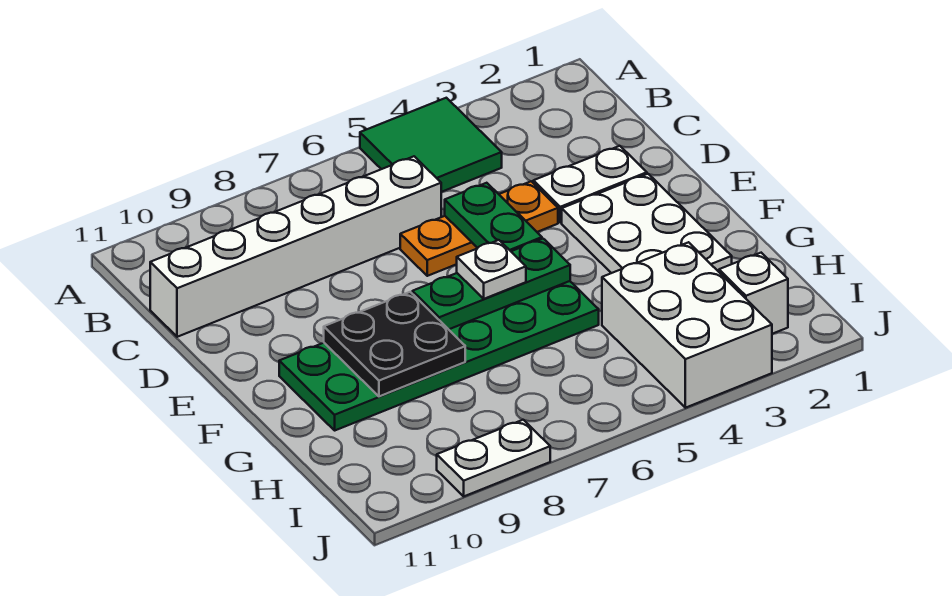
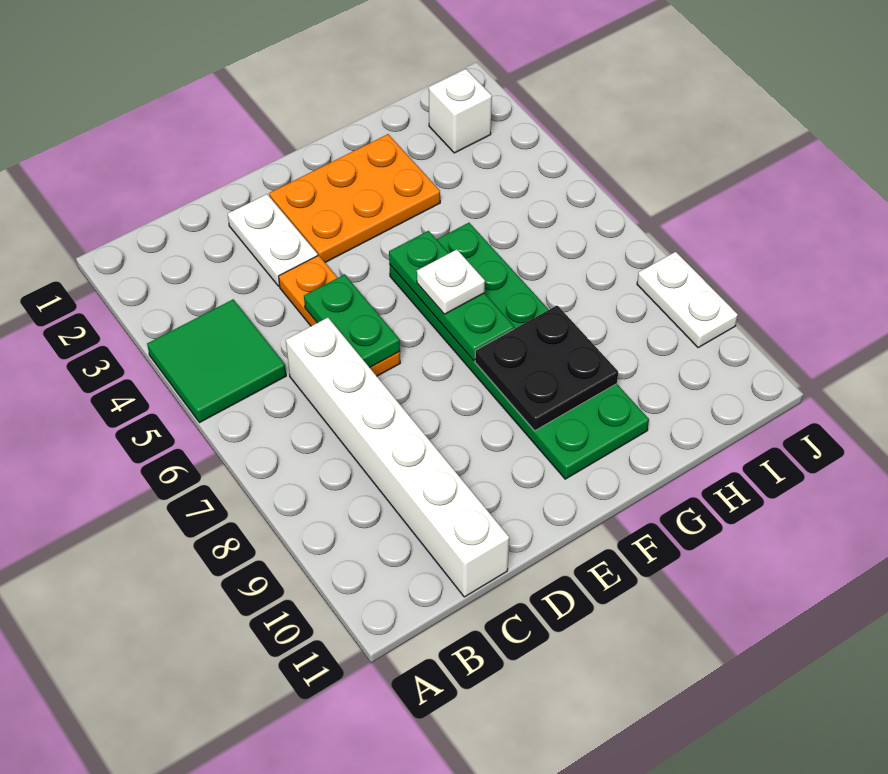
green 1x2 plate [445,183,542,251] -> green 1x2 plate turned to [304,274,400,368]
white 2x3 plate [562,174,732,273] -> orange 2x3 plate [269,134,440,262]
white 2x3 brick [602,242,772,408] -> none

